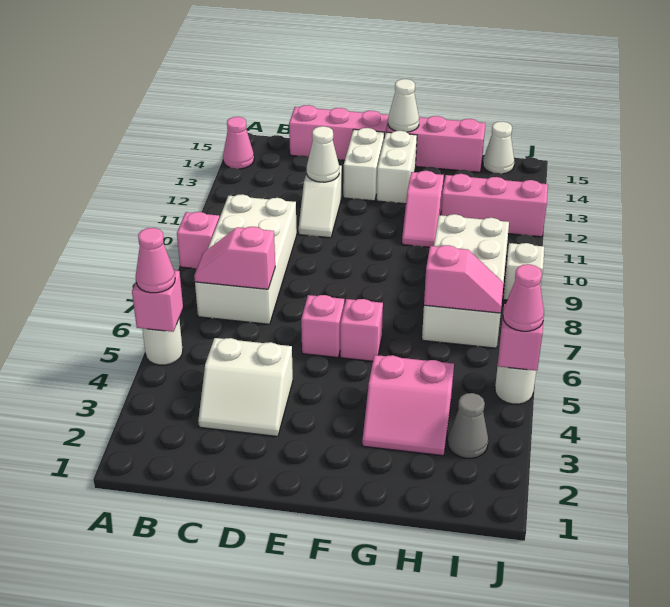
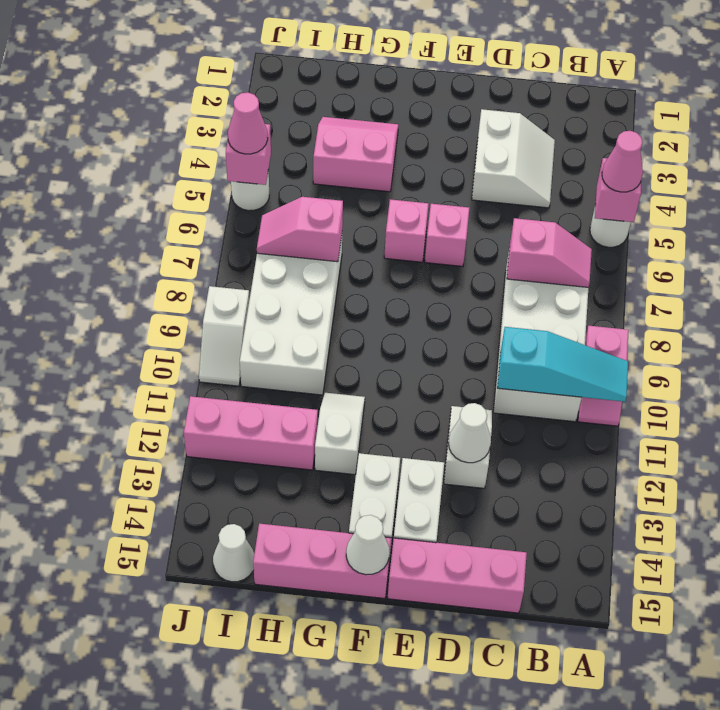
none -> cyan 1x3 slope [497,327,628,402]
pink 1x1 cone [223,117,254,169] -> none
white 2x2 slope [198,338,293,436] -> white 2x2 slope turned to [472,109,555,208]
pink 1x2 slope [402,171,444,247] -> white 1x2 slope [315,393,365,475]
grey 1x1 cone [448,393,488,458] -> none

